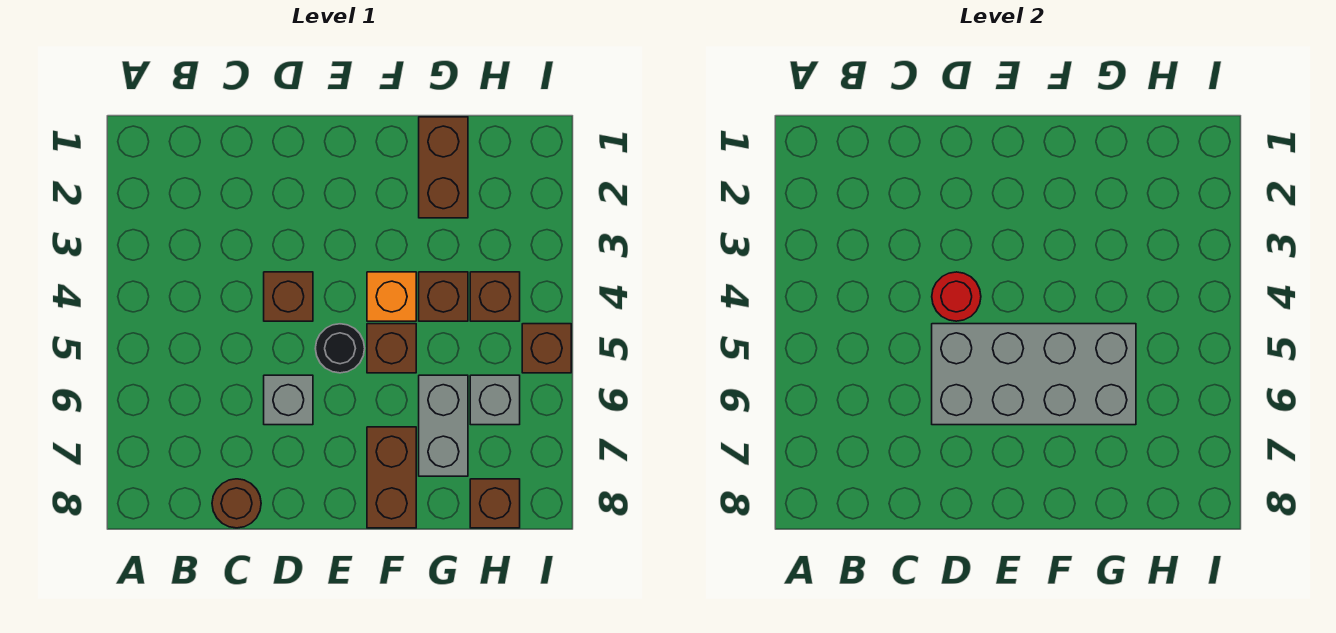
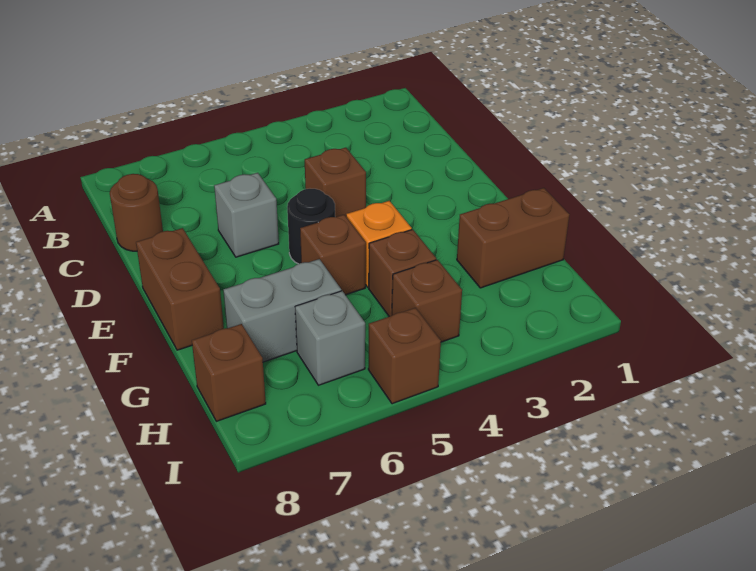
red 1x1 round brick [932,272,981,321] -> none
grey 2x4 brick [932,324,1136,425] -> none
brown 1x2 brick [367,427,416,528] -> brown 1x2 brick turned to [136,228,224,350]

